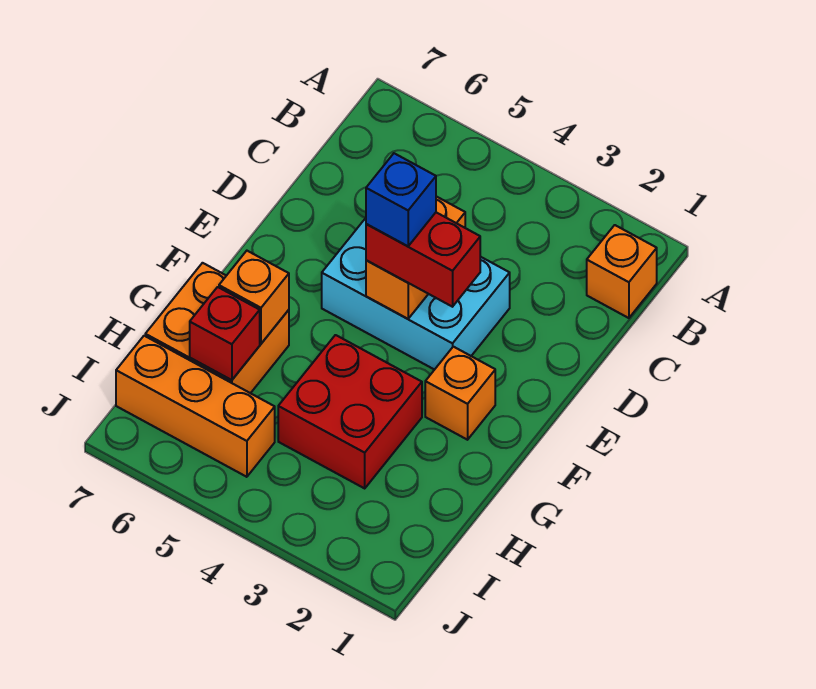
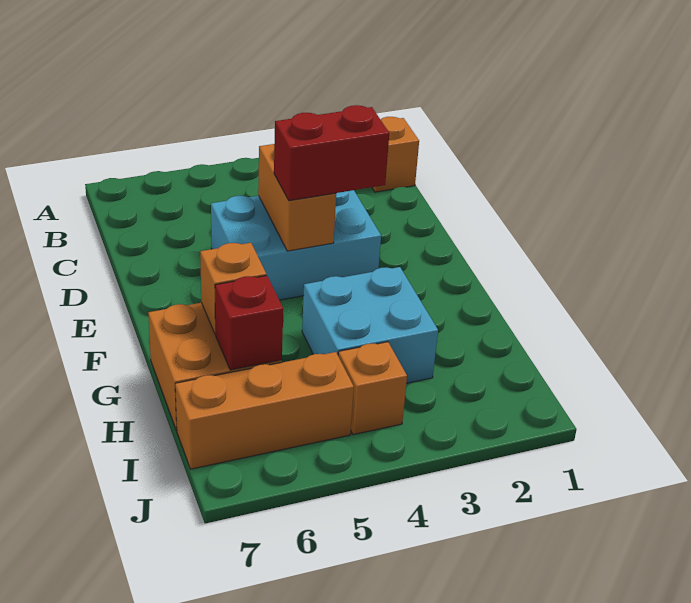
blue 1x1 brick [366,153,436,246] -> none
orange 1x1 brick [425,347,495,440] -> orange 1x1 brick moved to [338,342,407,435]
red 2x2 brick [278,335,422,488] -> cyan 2x2 brick [302,267,438,383]

